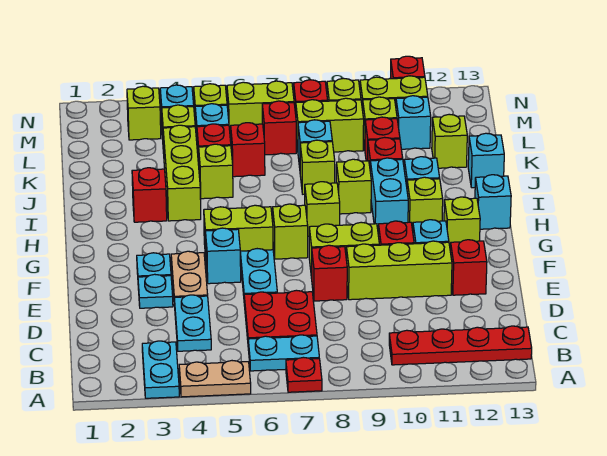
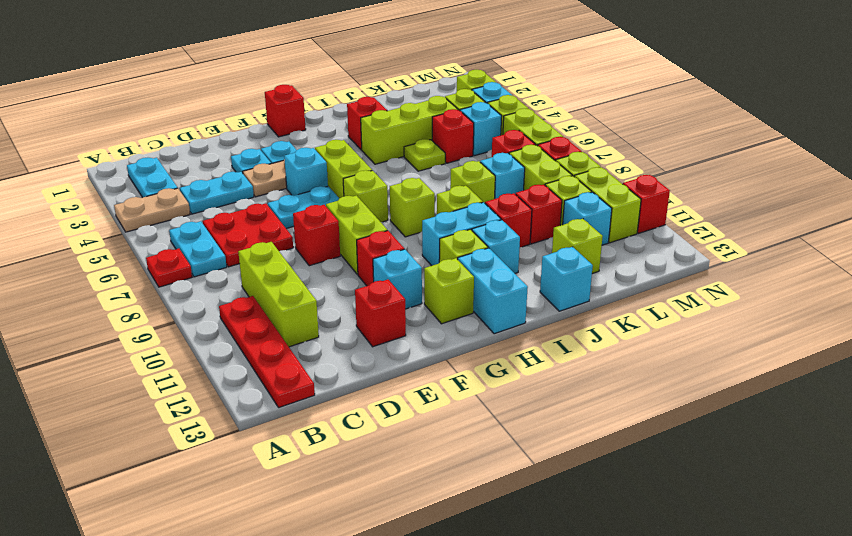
cyan 1x2 plate [142,341,179,398] -> cyan 1x2 plate turned to [127,158,177,197]
tan 1x2 plate [179,361,251,397] -> tan 1x2 plate turned to [114,188,190,232]
lime 1x3 brick [346,241,452,300] -> lime 1x3 brick moved to [238,242,319,347]
cyan 1x1 brick [475,175,511,229] -> cyan 1x2 brick [458,248,528,334]
lime 1x1 brick [199,144,233,199] -> lime 1x1 plate [404,139,445,171]
red 1x1 brick [231,123,265,177] -> red 1x1 brick moved to [265,85,306,137]

